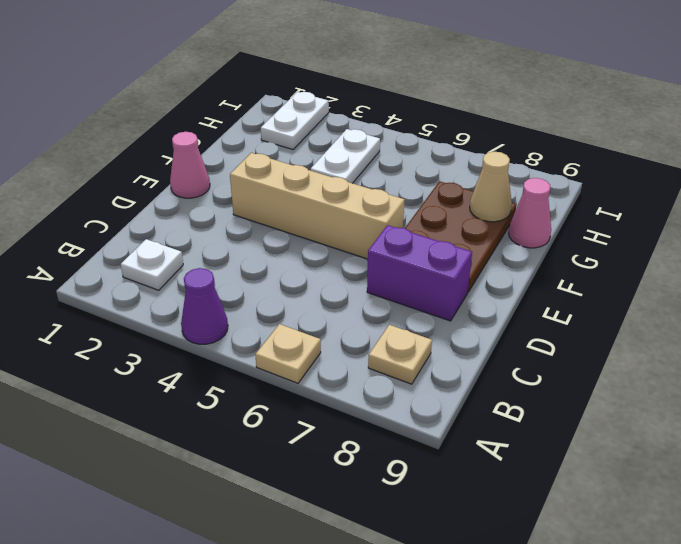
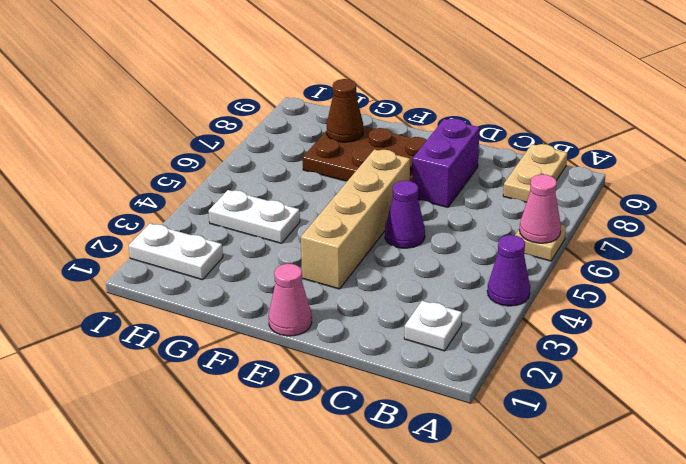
tan 1x1 plate [368,325,432,384] -> tan 1x2 plate [503,144,567,202]
none -> purple 1x1 cone [385,180,425,248]
tan 1x1 cone [470,152,512,222] -> brown 1x1 cone [327,79,363,142]
pink 1x1 cone [509,178,551,248] -> pink 1x1 cone moved to [519,174,561,243]

